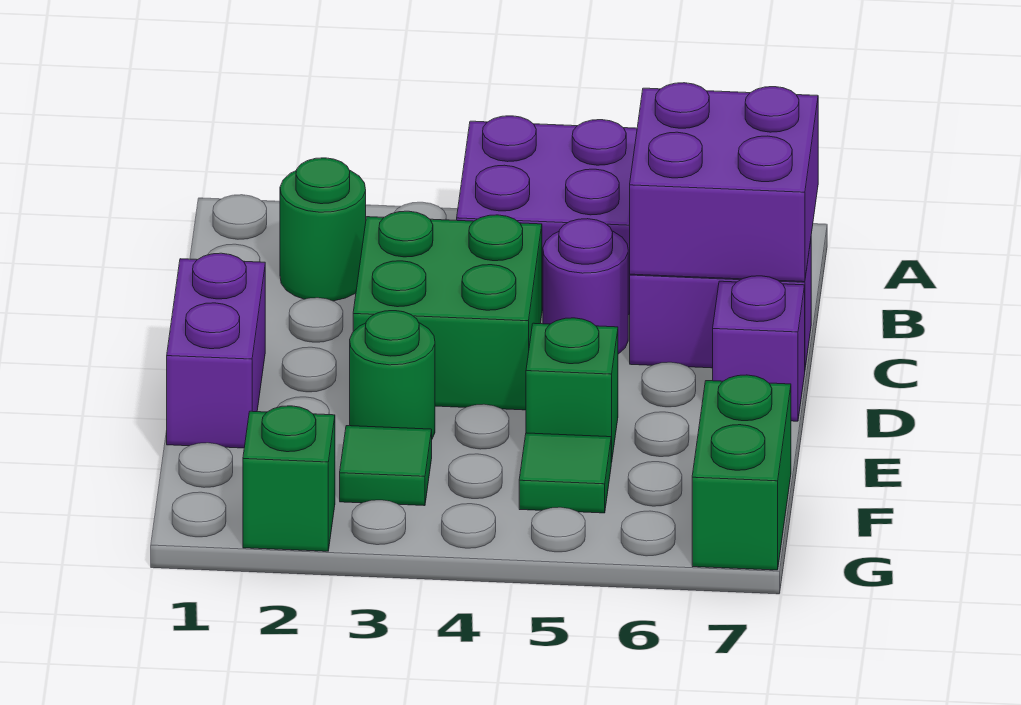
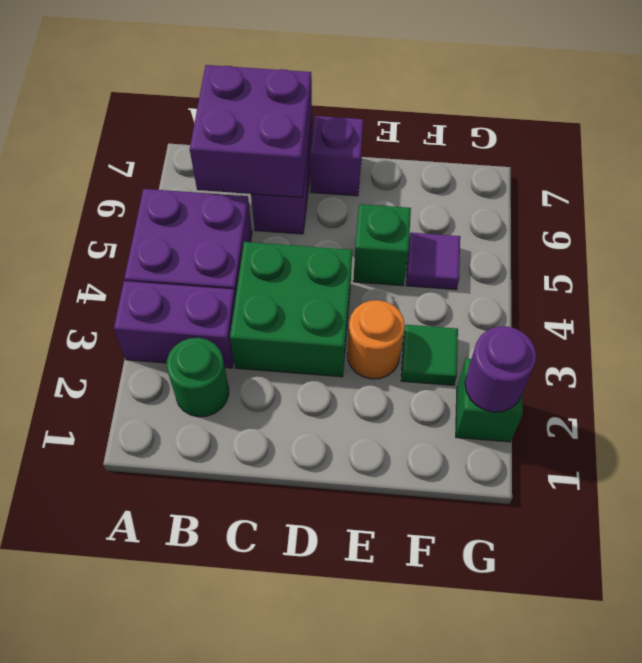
purple 1x1 round brick [543,219,628,354] -> purple 1x1 round brick moved to [465,326,536,412]
purple 1x2 brick [167,253,265,448] -> purple 1x2 brick moved to [114,281,236,368]
green 1x1 round brick [350,311,435,439] -> orange 1x1 round brick [347,300,405,379]
green 1x1 tile [519,433,611,513] -> purple 1x1 tile [406,233,460,290]
green 1x2 brick [692,375,791,570] -> none

